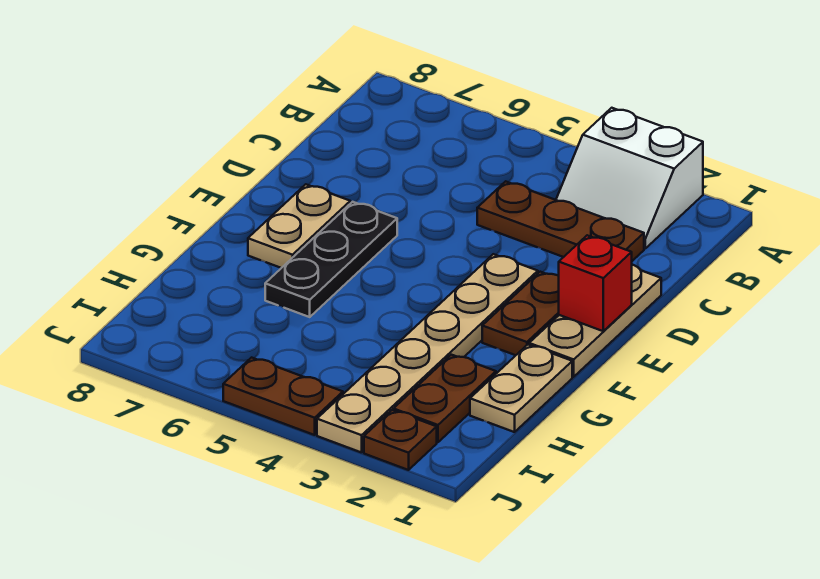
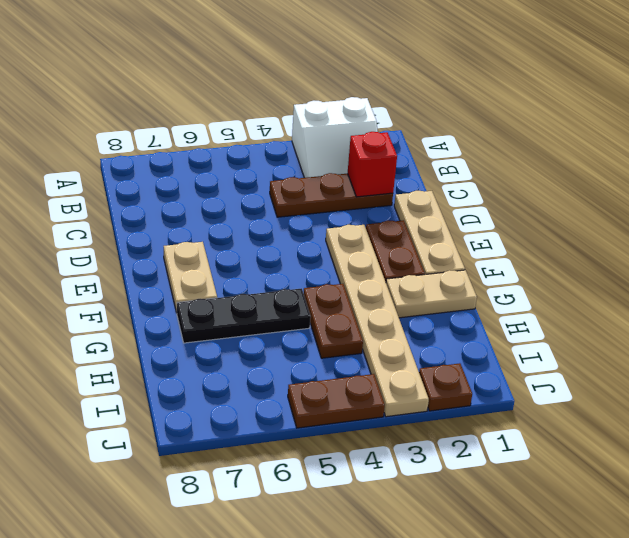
red 1x1 brick [559,235,632,331] -> red 1x1 brick moved to [348,132,397,197]
black 1x3 plate [265,202,397,317] -> black 1x3 plate turned to [177,288,311,343]
tan 1x2 plate [470,345,572,432] -> tan 1x2 plate turned to [386,270,477,318]
brown 1x2 plate [393,355,496,442] -> brown 1x2 plate moved to [304,284,363,358]

